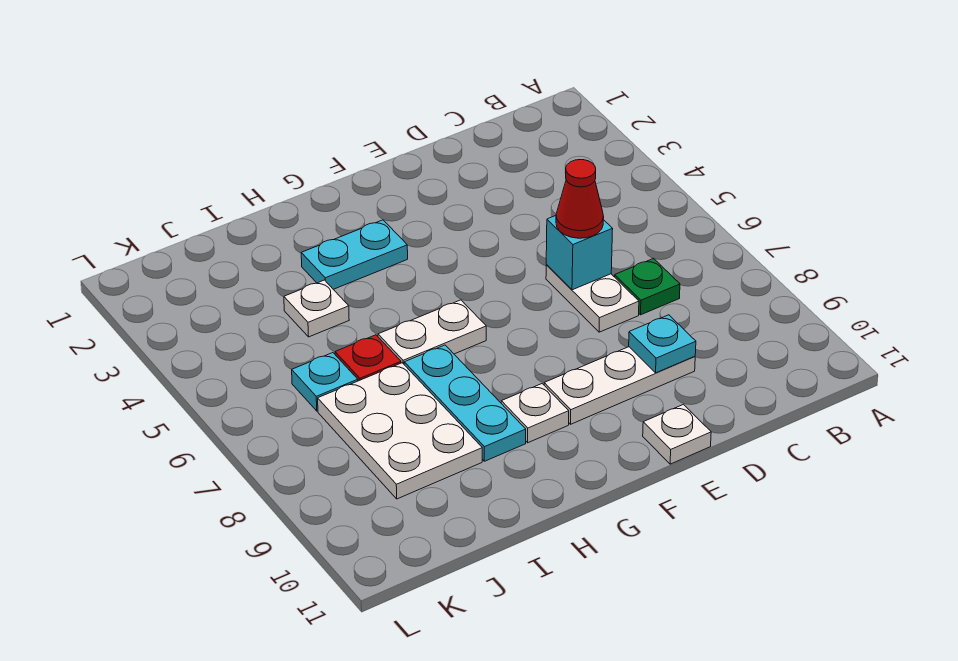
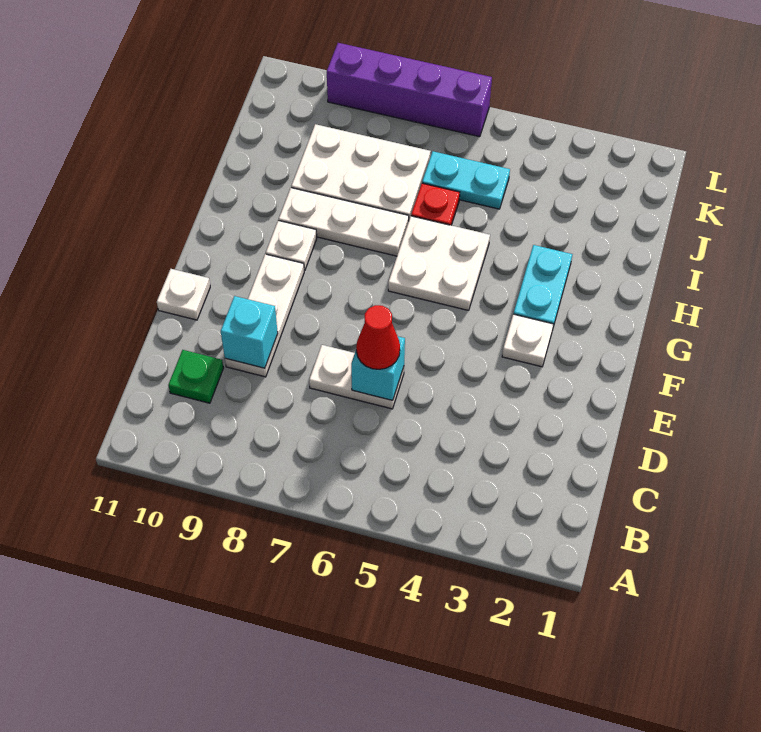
green 1x1 plate [615,258,680,315] -> green 1x1 plate moved to [168,350,223,403]
cyan 1x1 plate [629,315,696,373] -> cyan 1x1 brick [221,296,278,368]
white 1x2 plate [378,300,486,364] -> white 2x2 plate [388,216,490,310]
cyan 1x3 plate [404,345,526,461] -> white 1x3 plate [279,188,409,256]
white 1x1 plate [284,280,349,337] -> white 1x1 plate moved to [502,314,553,367]
cyan 1x1 plate [292,353,358,411] -> cyan 1x2 plate [422,151,510,209]
none -> purple 1x4 brick [327,43,492,137]

